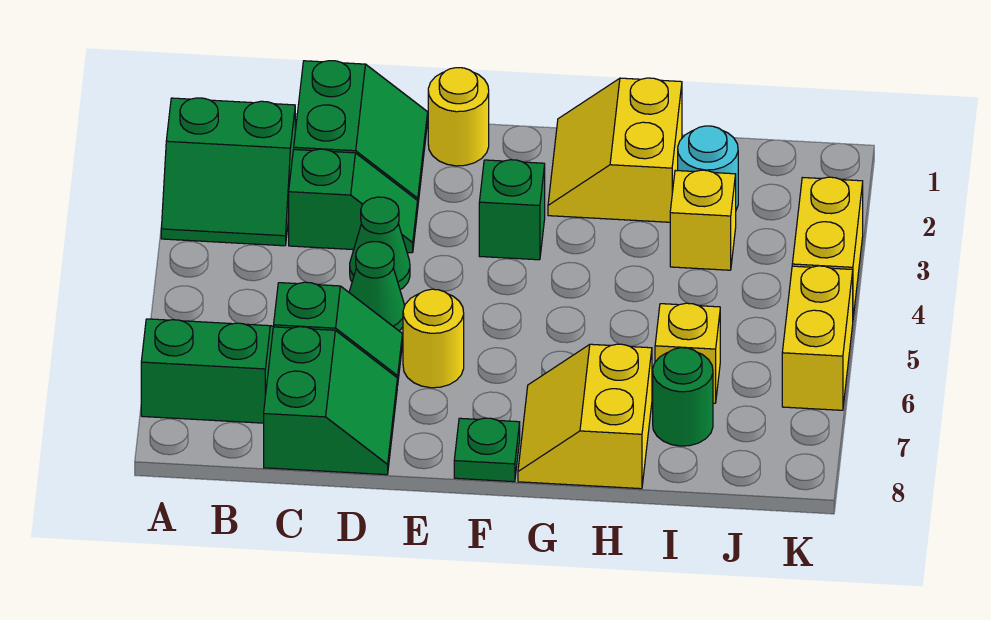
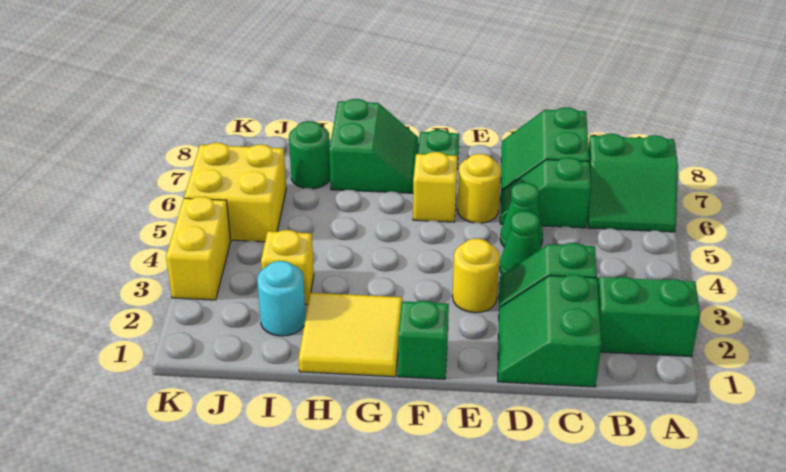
yellow 1x1 round brick [428,68,489,166] -> yellow 1x1 round brick moved to [452,239,500,313]
green 1x1 brick [479,160,545,260] -> green 1x1 brick moved to [398,301,449,379]
yellow 2x2 slope [548,78,682,222] -> yellow 2x2 tile [299,293,402,377]
yellow 2x2 slope [518,344,652,489] -> green 2x2 slope [329,99,418,193]
yellow 1x1 brick [655,303,720,403] -> yellow 1x1 brick moved to [413,152,457,222]
yellow 1x2 brick [782,266,853,410] -> yellow 2x2 brick [184,143,286,242]

